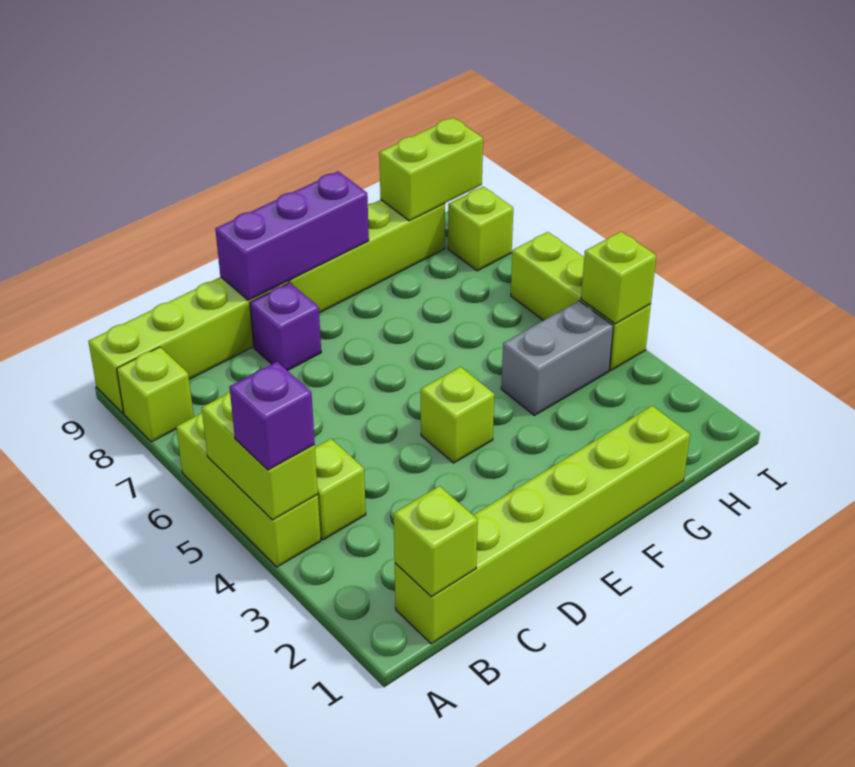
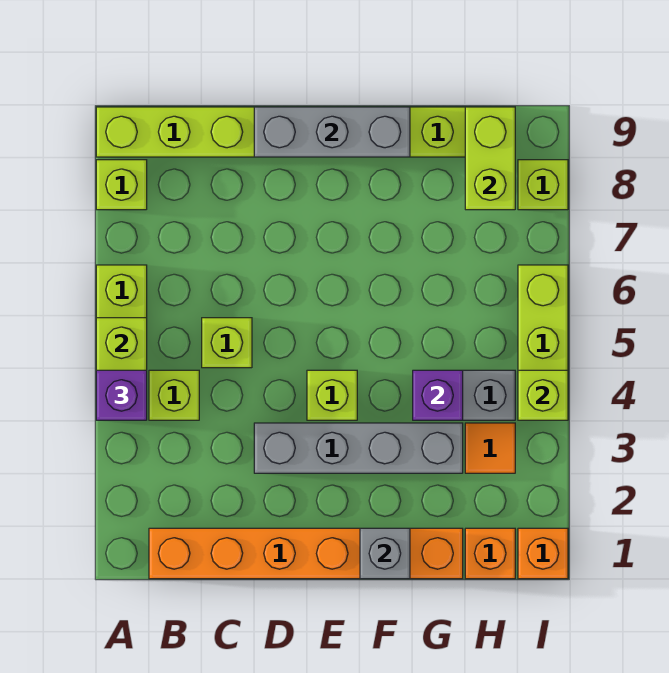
lime 1x6 brick [395,406,690,644] -> orange 1x6 brick [149,528,463,579]
lime 1x1 brick [394,486,478,597] -> lime 1x1 brick moved to [202,318,252,368]
none -> grey 1x4 brick [254,423,463,473]
purple 1x1 brick [250,283,321,371] -> purple 1x1 brick moved to [413,370,463,420]
purple 1x3 brick [215,171,369,300] -> grey 1x3 brick [254,107,410,157]
none -> grey 1x1 brick [360,528,410,579]
none -> orange 1x1 brick [465,528,515,579]
none -> orange 1x1 tile [465,423,515,473]
lime 1x2 brick [379,118,483,221] -> lime 1x2 brick turned to [465,107,515,210]
none -> orange 1x1 brick [518,528,568,579]

